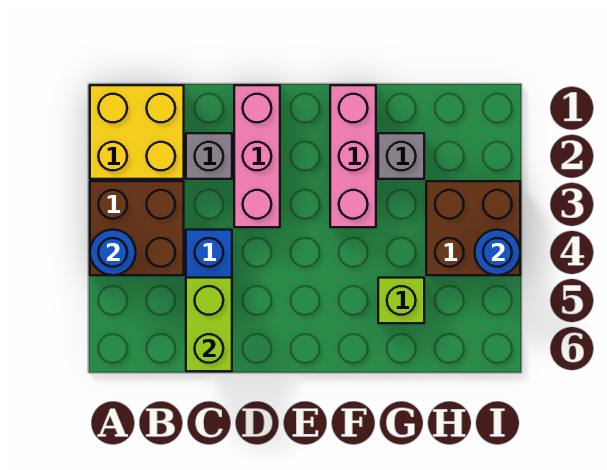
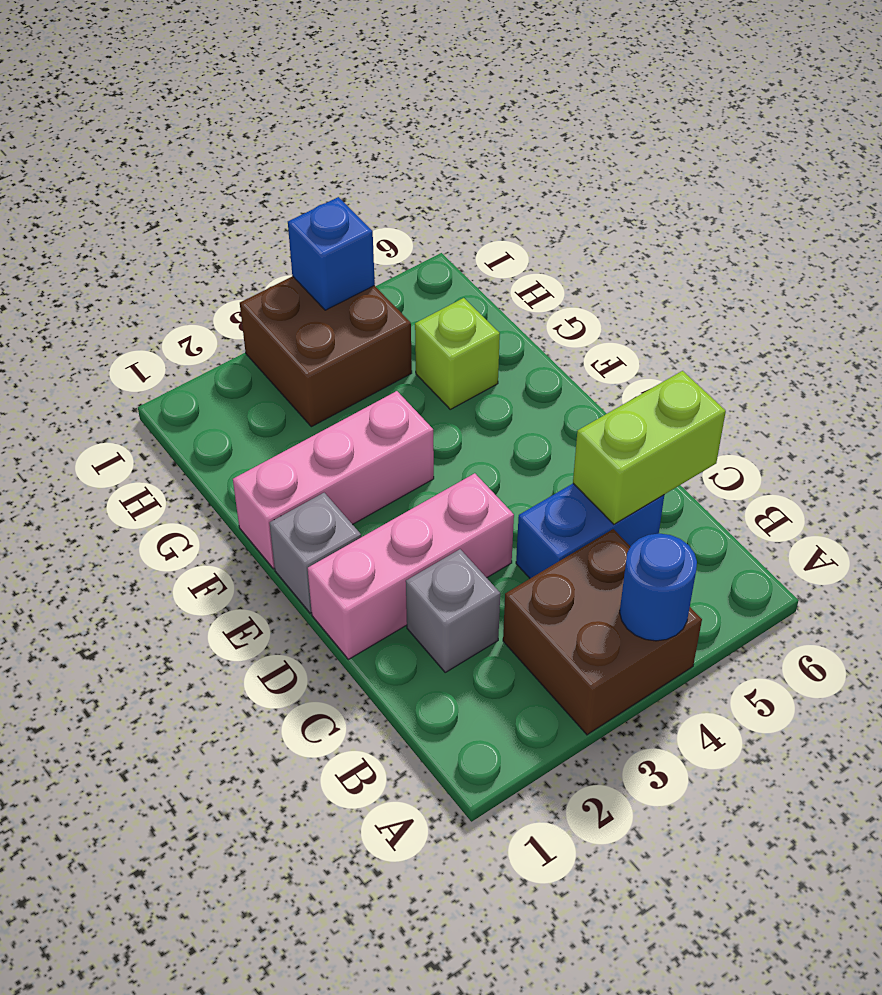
yellow 2x2 brick [90,85,184,179] -> none
grey 1x1 brick [378,133,424,179] -> grey 1x1 brick moved to [270,493,361,613]
blue 1x1 round brick [475,230,520,275] -> blue 1x1 brick [288,197,375,310]

